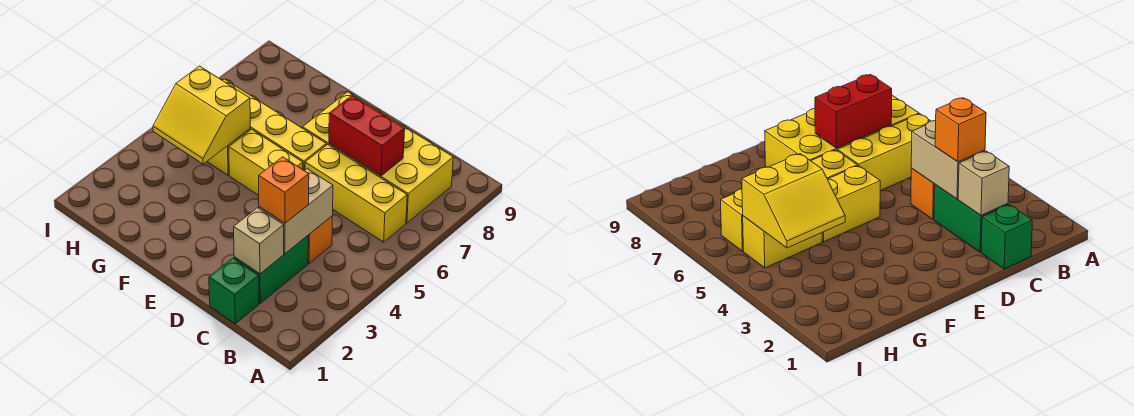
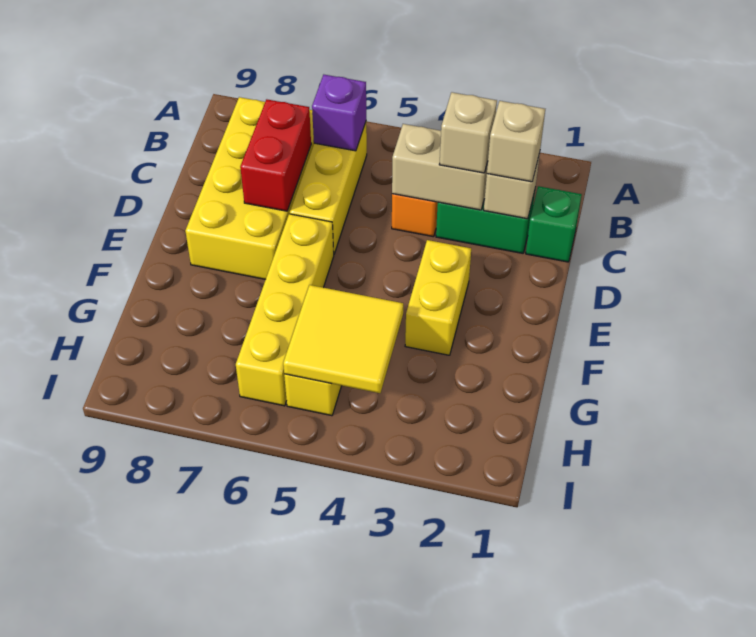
none -> purple 1x1 brick [312,75,366,151]
none -> tan 1x1 brick [487,101,545,182]
orange 1x1 brick [259,157,309,223] -> tan 1x1 brick [439,92,497,173]
yellow 1x2 brick [229,129,303,195] -> yellow 1x2 brick moved to [405,240,471,355]
yellow 2x2 slope [153,66,250,164] -> yellow 2x2 tile [283,285,403,393]

